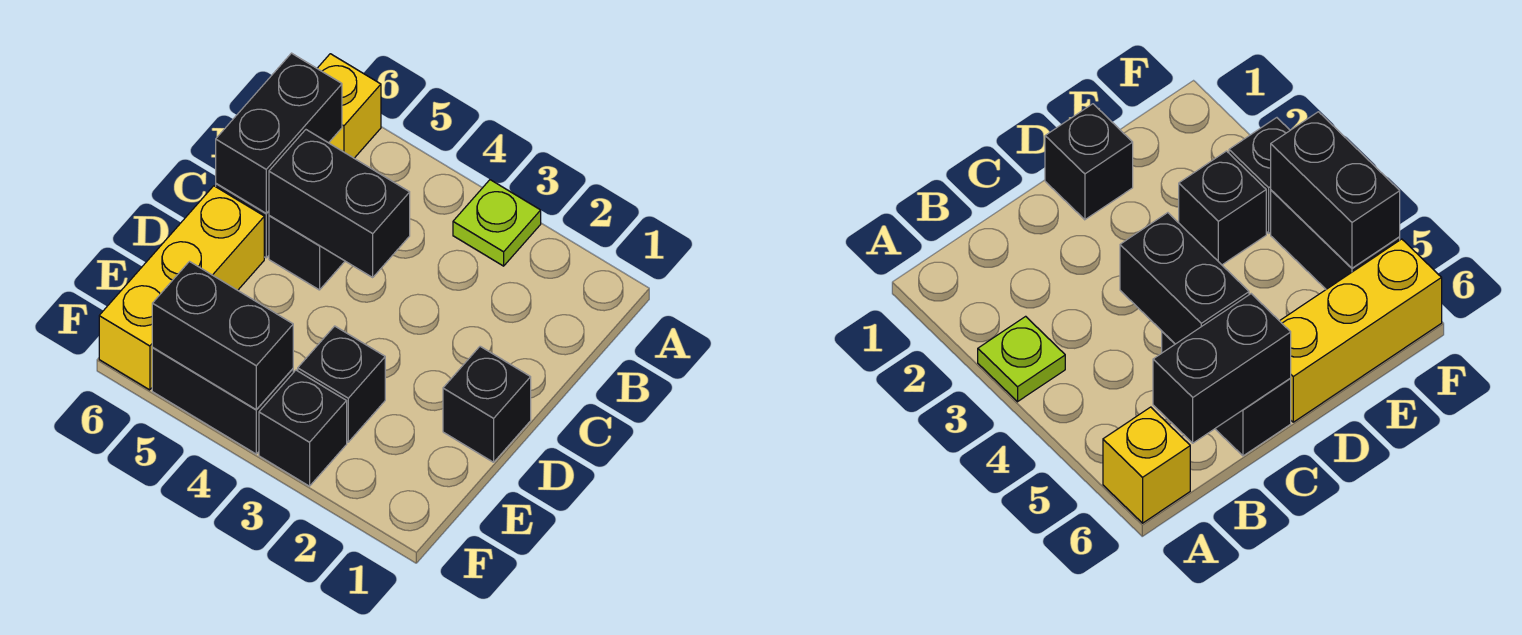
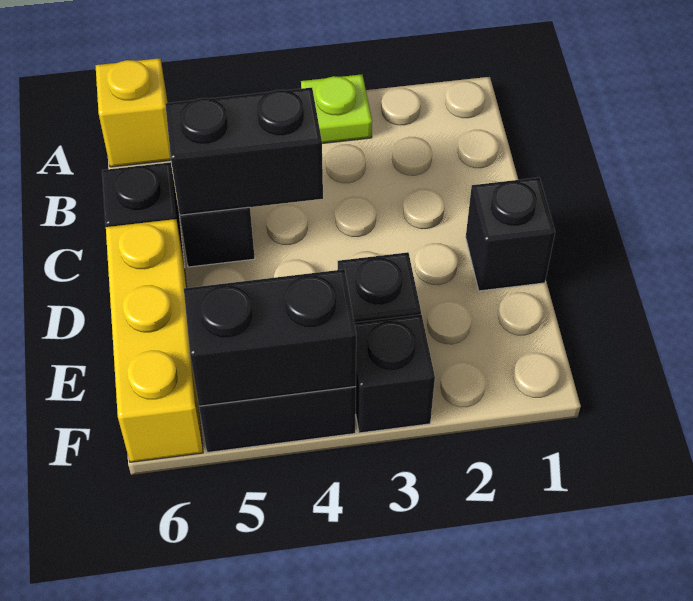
black 1x2 brick [216,53,342,213] -> none

